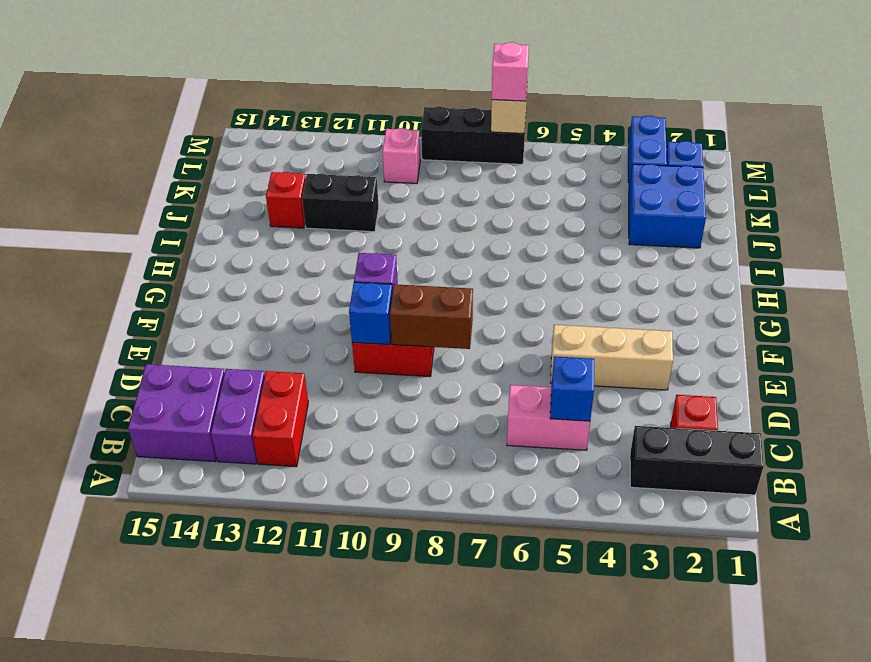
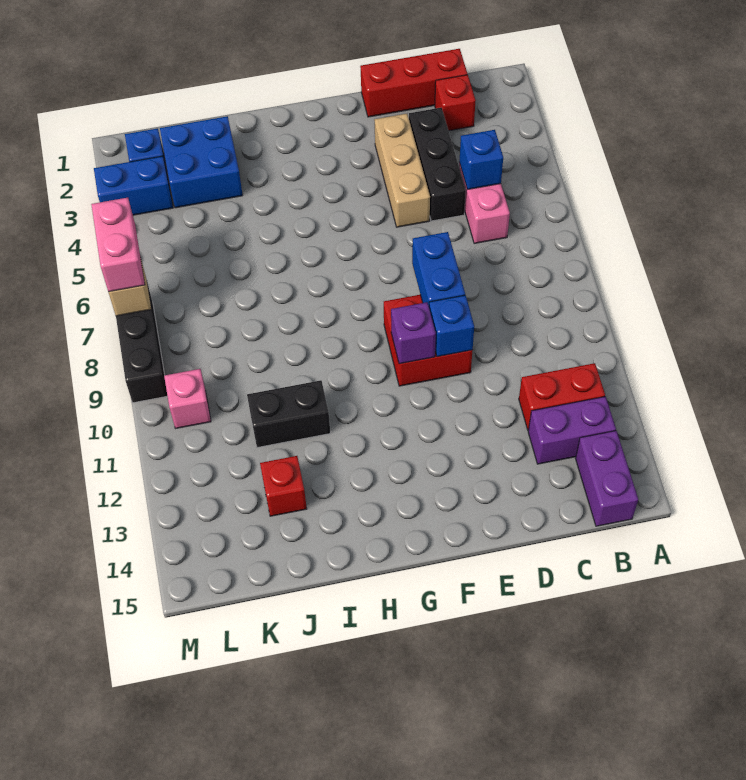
black 1x3 brick [630,426,764,495] -> black 1x3 brick moved to [409,108,466,221]
purple 2x2 brick [128,364,225,462] -> purple 1x2 brick [576,431,638,526]
none -> red 1x3 brick [360,49,467,117]
brown 1x2 brick [390,284,473,349] -> blue 1x2 brick [412,232,465,306]
black 1x2 brick [302,173,379,232] -> black 1x2 brick turned to [247,380,330,447]
pink 1x1 brick [492,42,529,101] -> pink 1x2 brick [91,198,145,292]

